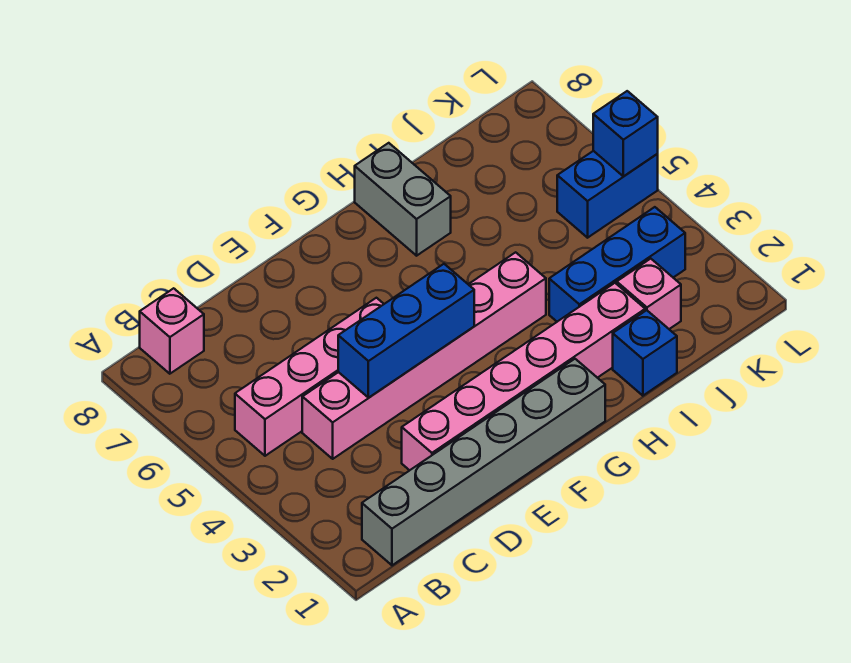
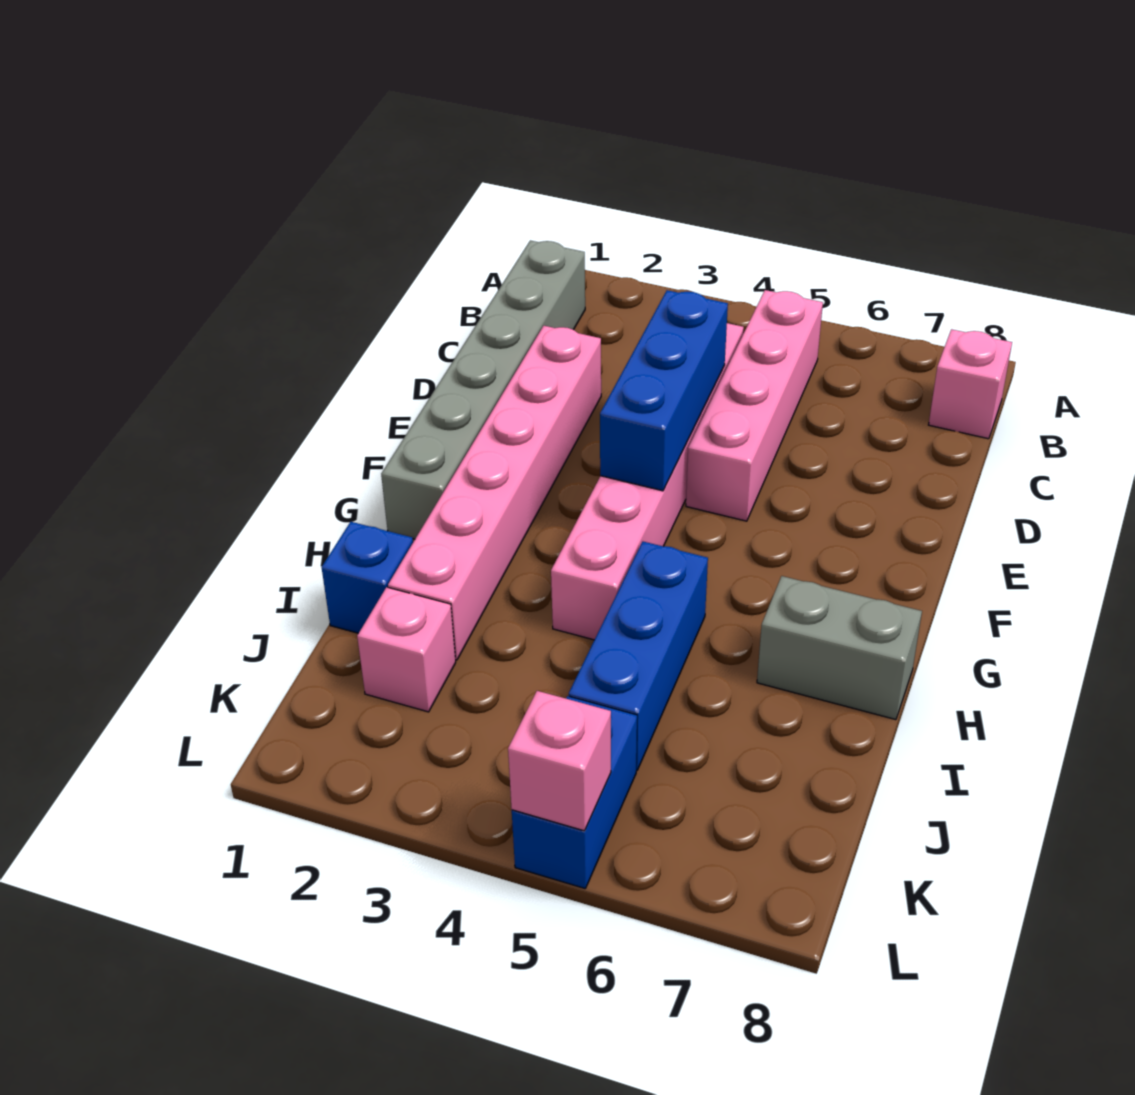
blue 1x3 brick [549,207,685,322] -> blue 1x3 brick moved to [569,542,708,770]
blue 1x1 brick [593,91,658,176] -> pink 1x1 brick [508,691,611,831]

